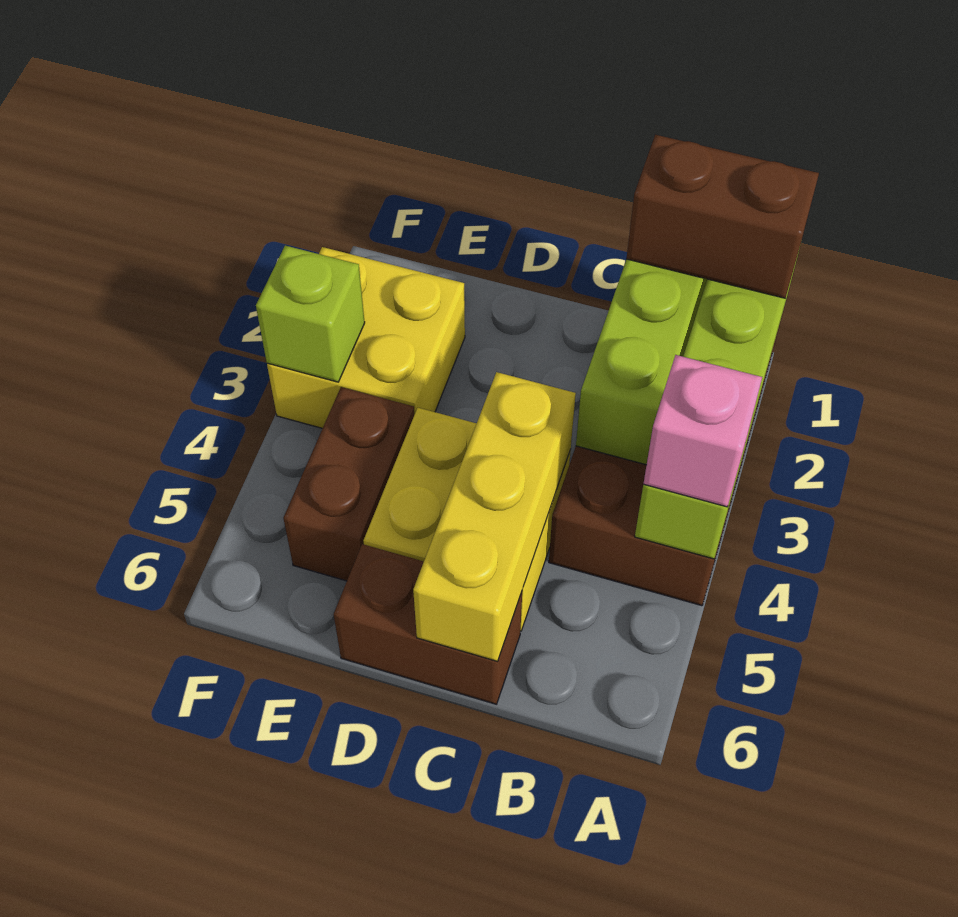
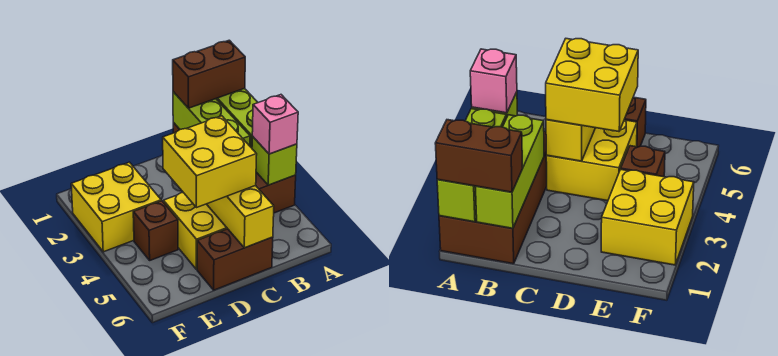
none -> yellow 2x2 brick [163,116,257,208]
brown 1x2 brick [283,387,414,581] -> brown 1x1 brick [133,201,178,260]
lime 1x1 brick [256,246,365,382] -> none

